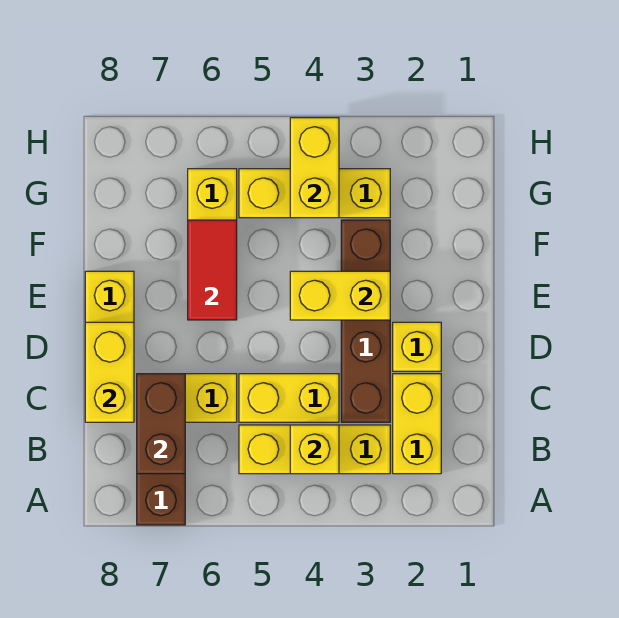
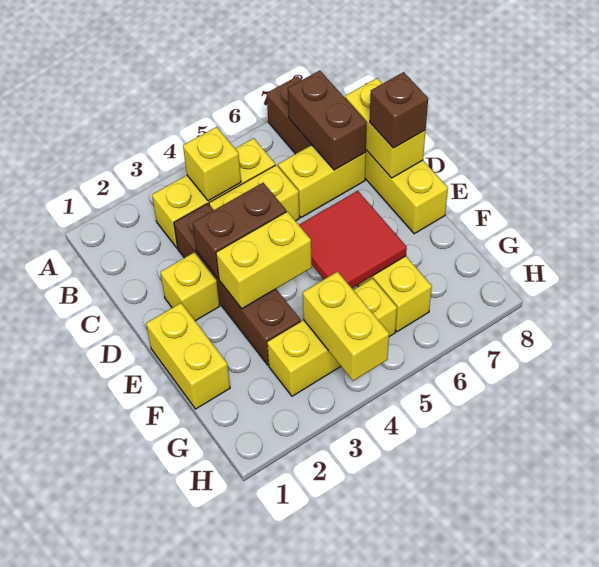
yellow 1x2 brick [393,374,441,474] -> yellow 1x2 brick moved to [146,303,230,409]
none -> brown 1x2 brick [192,183,286,279]
none -> brown 1x1 brick [370,72,428,148]
red 1x2 tile [188,220,237,320] -> red 2x2 tile [299,191,407,288]

